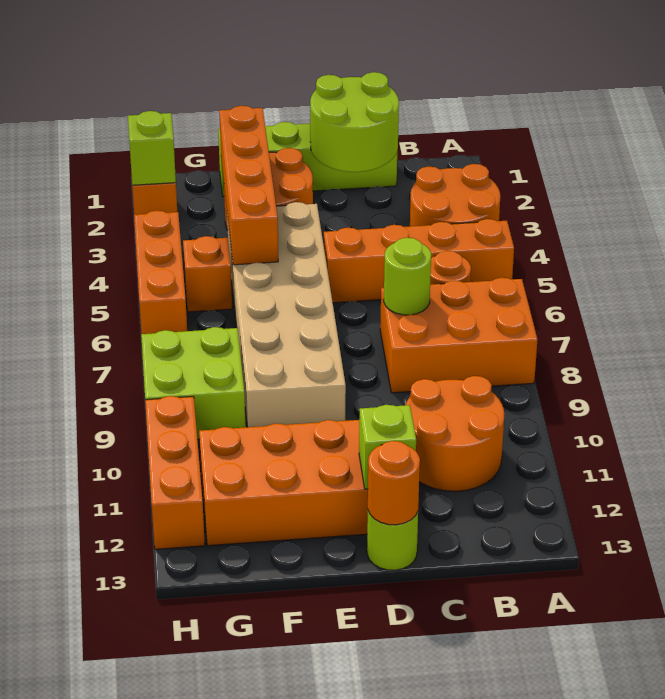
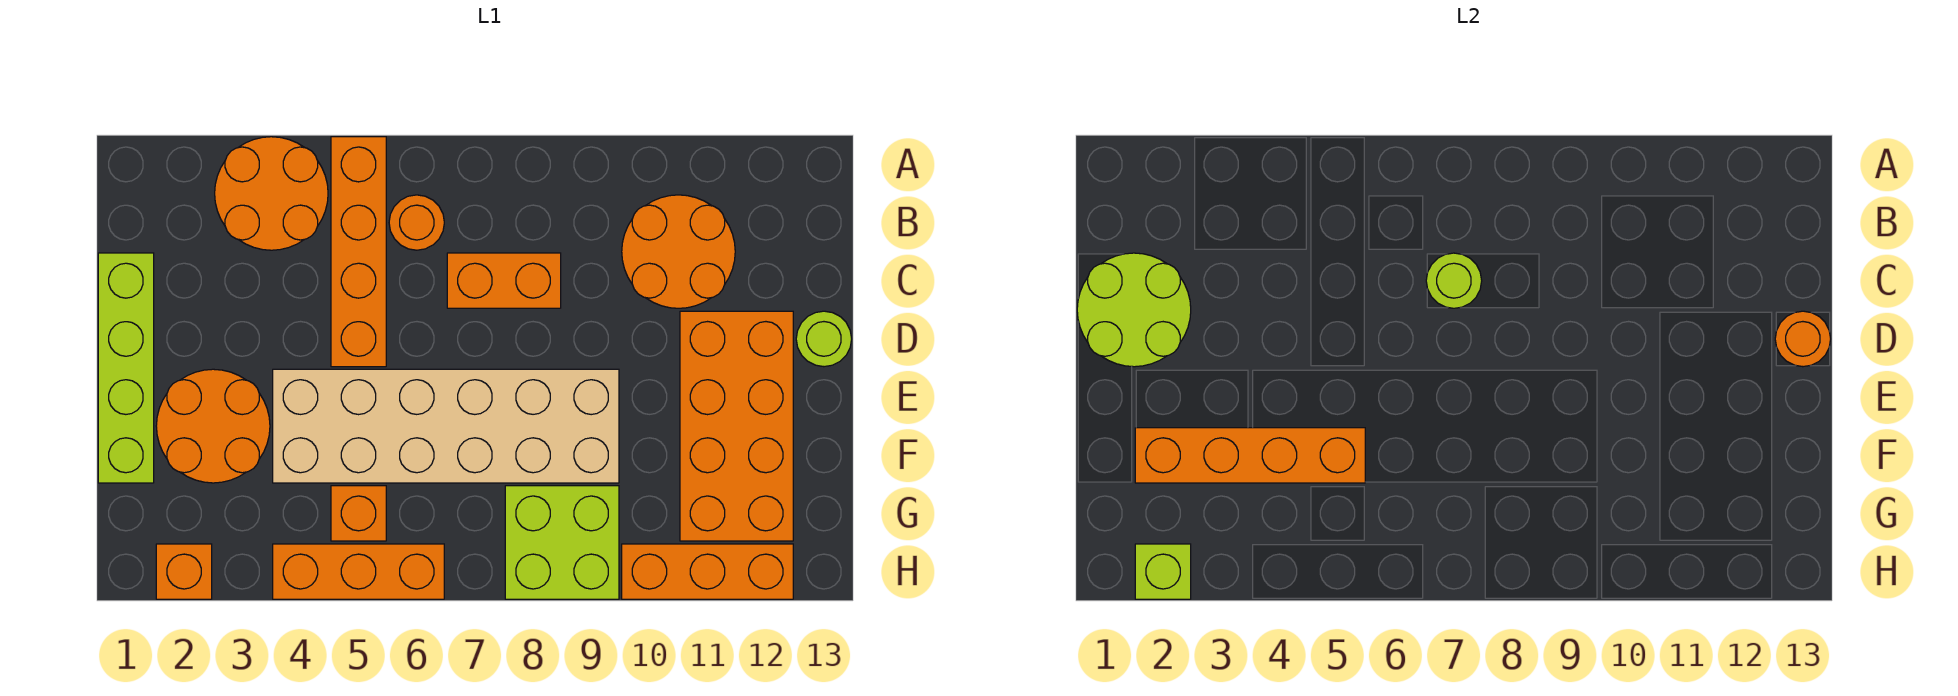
orange 2x3 brick [380,278,537,393] -> orange 1x2 brick [447,253,561,308]
lime 1x1 brick [359,405,416,489] -> none

